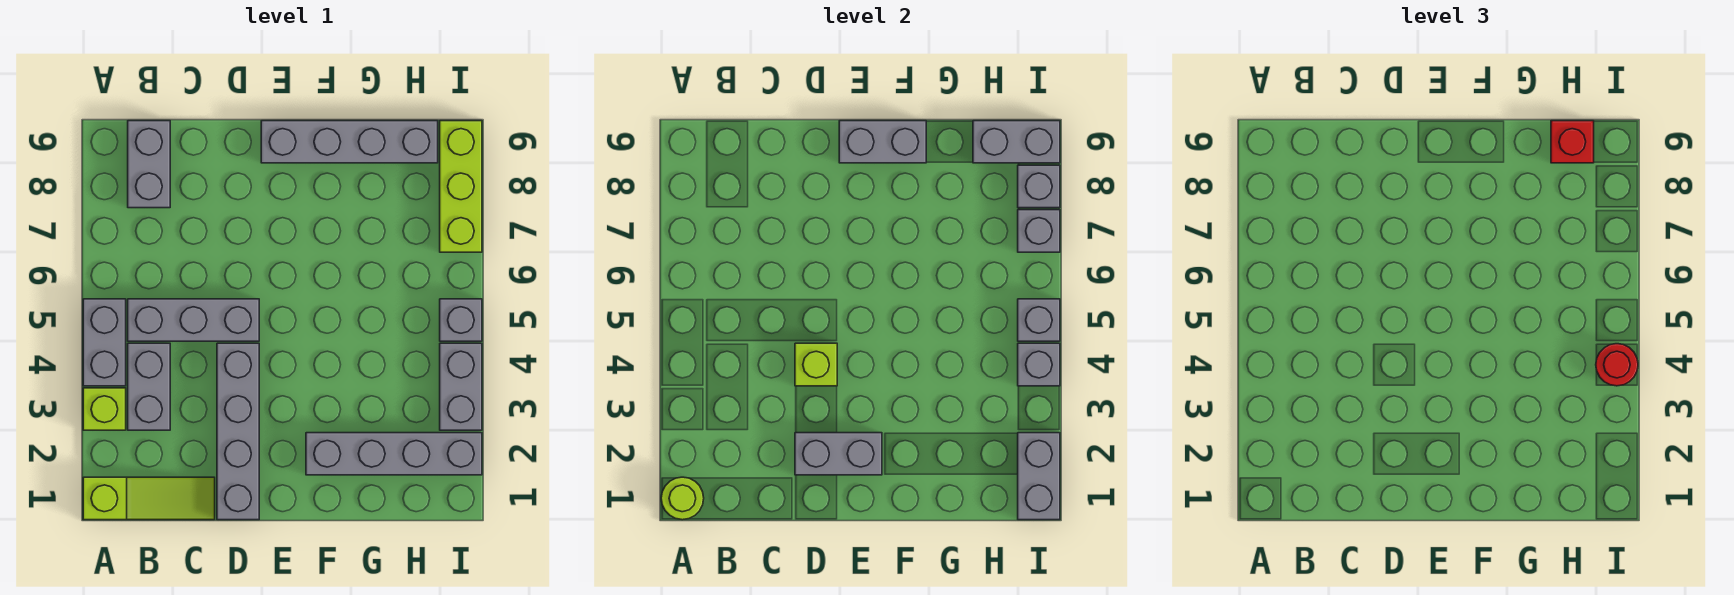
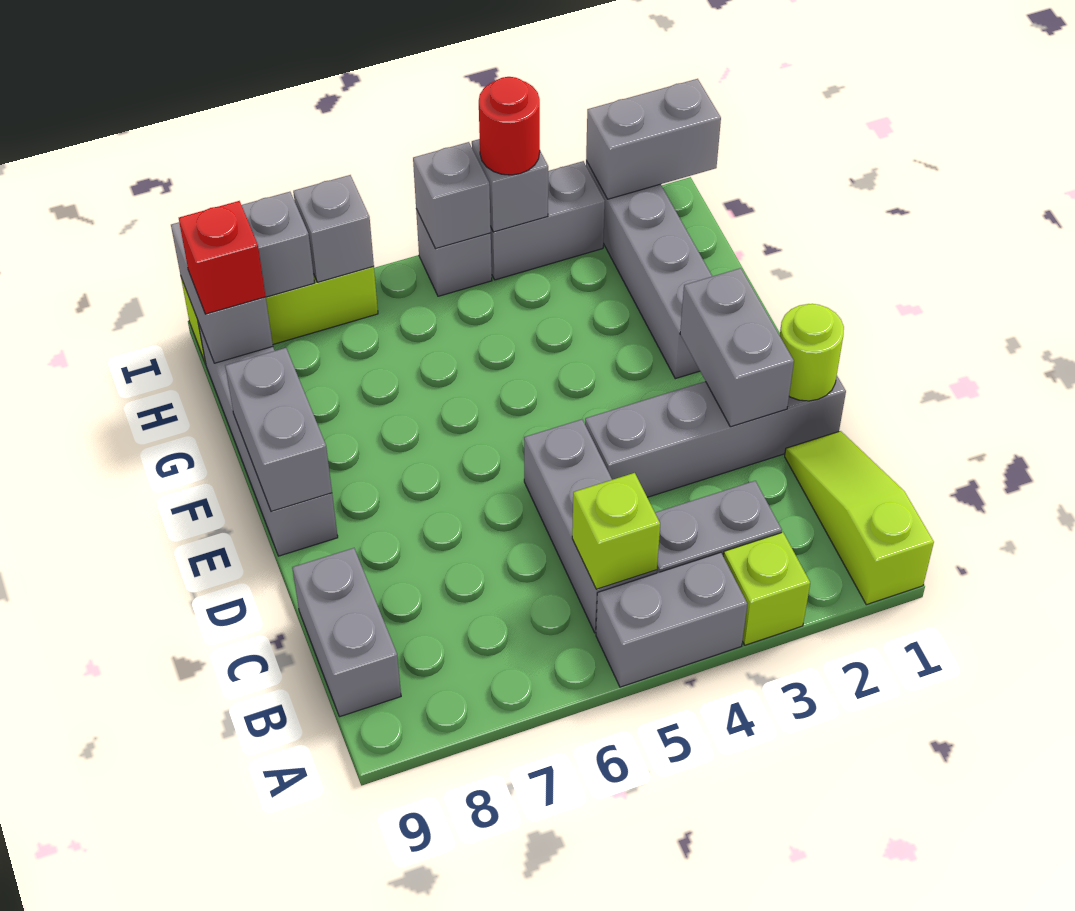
lime 1x1 round brick [661,477,704,520] -> lime 1x1 round brick moved to [780,304,844,401]
grey 1x2 brick [128,121,170,208] -> grey 1x2 brick turned to [292,548,401,717]
lime 1x1 brick [795,343,837,386] -> lime 1x1 brick moved to [572,473,660,589]

